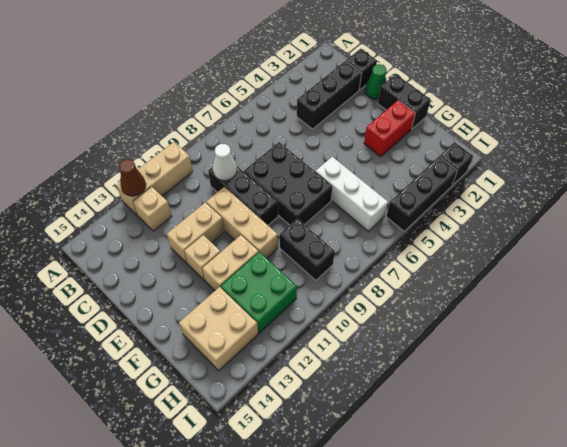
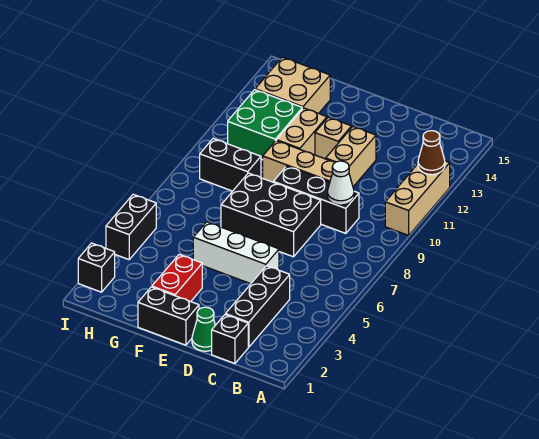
tan 1x1 brick [133,187,172,231] -> none
white 1x3 brick [316,157,388,231] -> white 1x3 brick moved to [193,222,279,284]
black 1x3 brick [386,157,457,231] -> black 1x2 brick [106,194,156,260]

